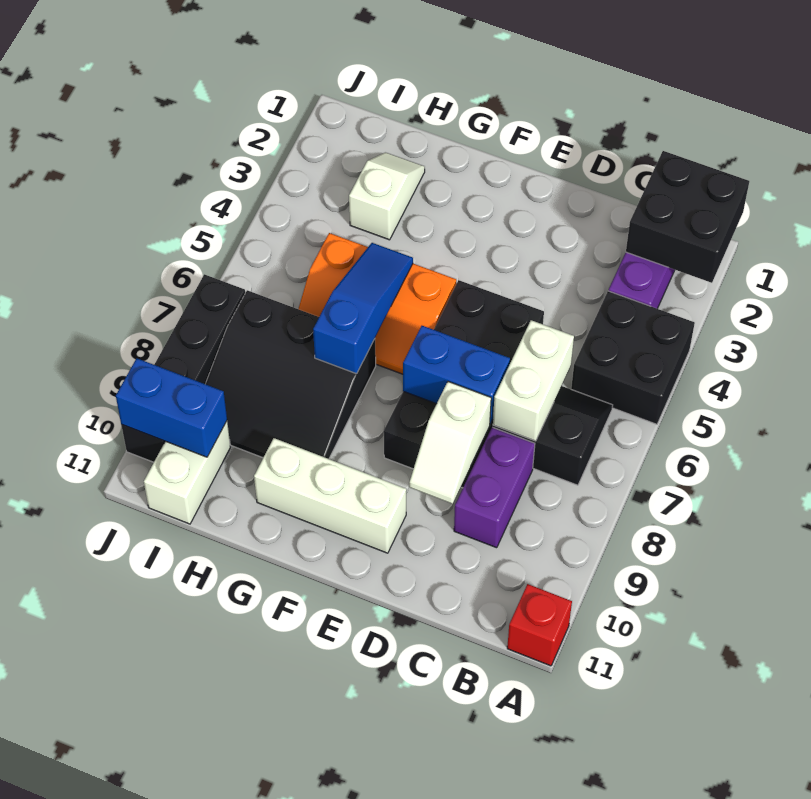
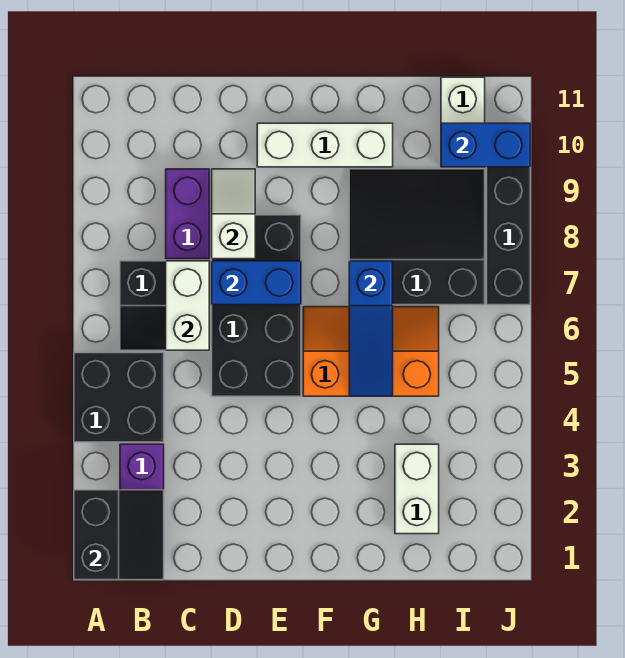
black 2x2 brick [626,151,749,283] -> black 2x2 slope [74,490,164,580]
red 1x1 brick [507,584,572,666] -> none
white 1x2 slope [349,152,425,240] -> white 1x2 brick [395,444,439,534]

